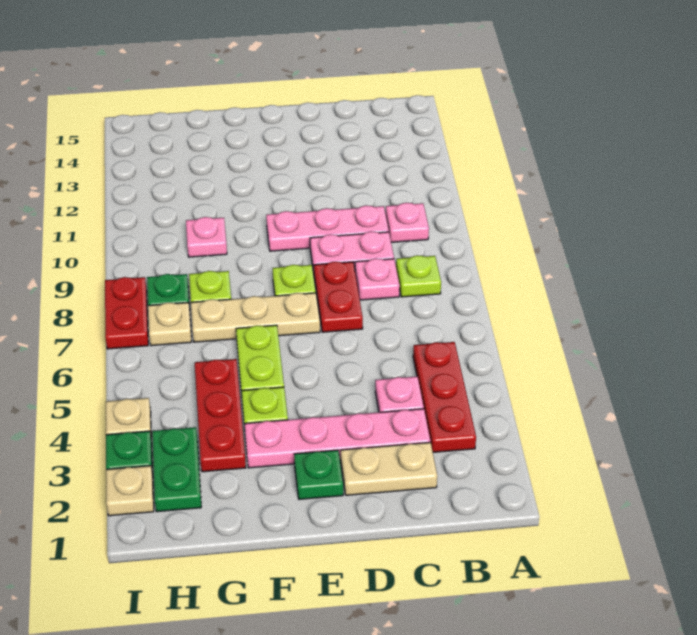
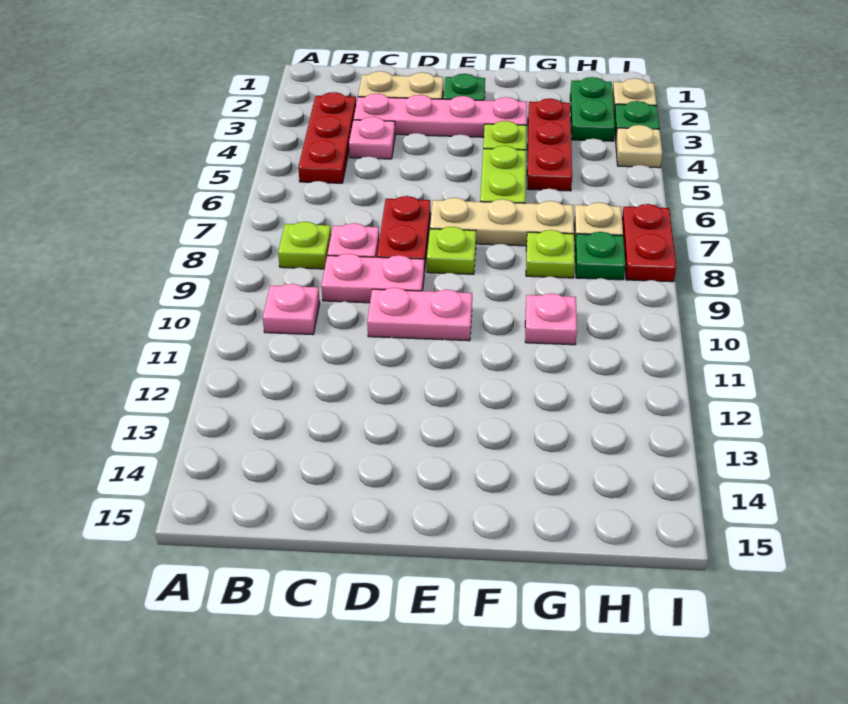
pink 1x3 plate [266,205,389,251] -> pink 1x2 plate [367,288,472,341]

